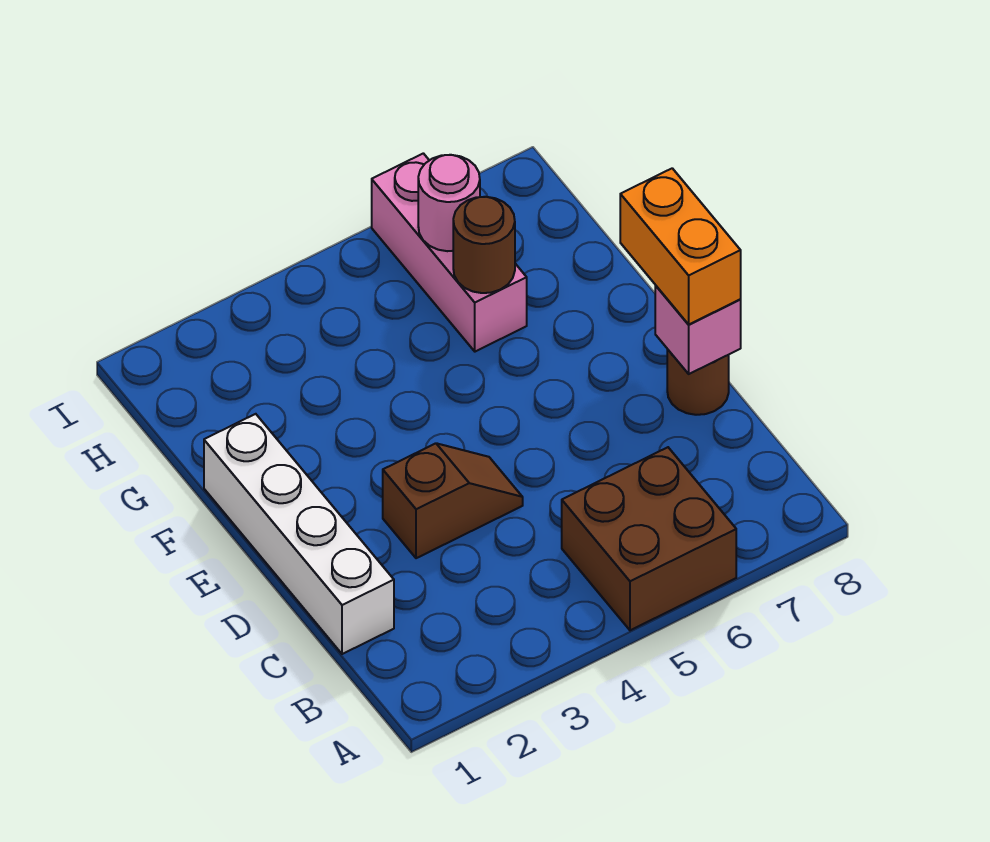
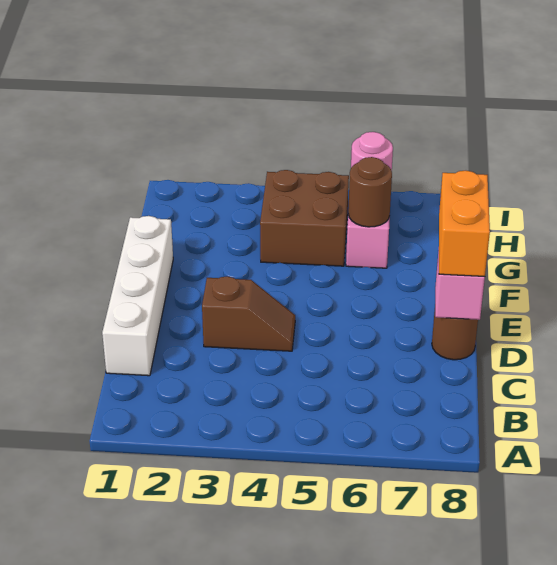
brown 2x2 brick [562,447,736,630] -> brown 2x2 brick moved to [260,170,349,266]

